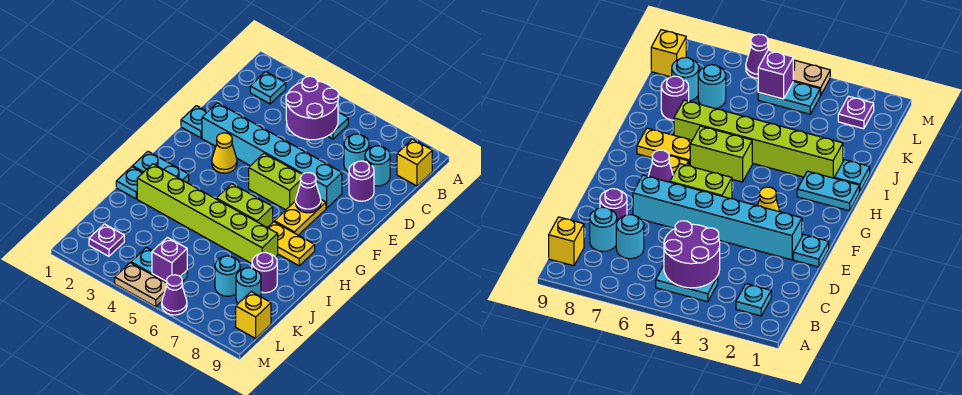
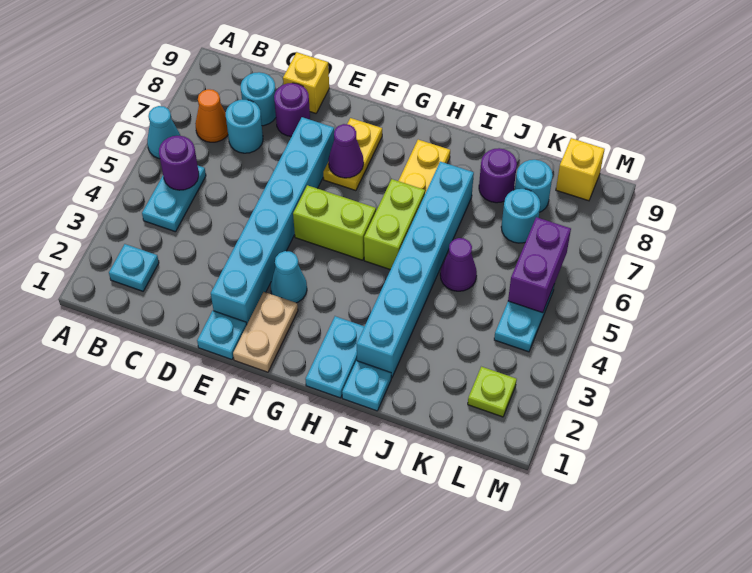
none -> cyan 1x1 cone [147,106,180,159]
purple 2x2 round brick [286,76,339,140] -> purple 1x1 round brick [159,136,199,190]
none -> orange 1x1 cone [195,89,228,142]
yellow 1x1 brick [397,139,432,186] -> yellow 1x1 brick moved to [283,52,329,113]
yellow 1x1 cone [212,133,237,173] -> cyan 1x1 cone [271,251,307,303]
lime 1x2 brick [249,153,302,210] -> lime 1x2 brick turned to [293,185,376,260]
yellow 1x2 plate [274,200,326,235] -> yellow 1x2 plate turned to [323,118,382,191]
lime 1x6 brick [137,164,278,264] -> cyan 1x6 brick [357,162,474,378]
purple 1x1 plate [89,224,124,256] -> lime 1x1 plate [468,367,517,417]
purple 1x1 brick [152,237,187,282] -> purple 1x2 brick [508,217,571,313]
tan 1x2 plate [115,263,167,307] -> tan 1x2 plate moved to [233,292,298,372]
purple 1x1 cone [162,275,187,315] -> purple 1x1 cone moved to [440,238,477,291]

